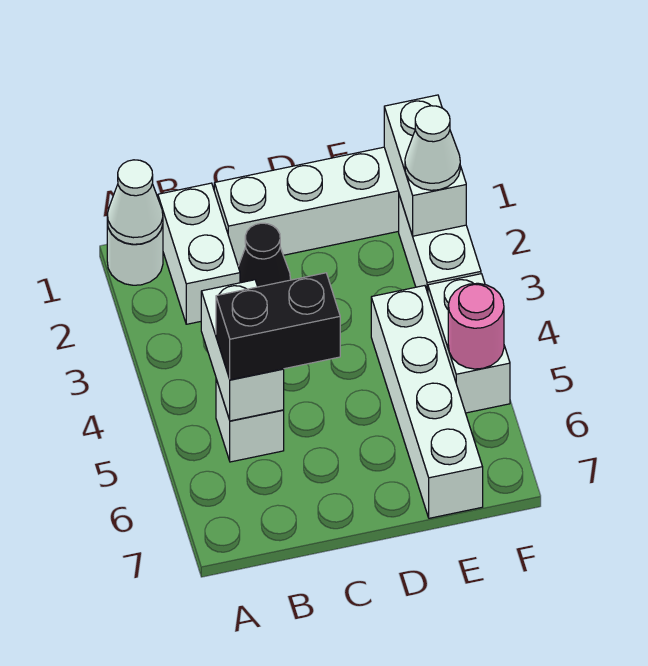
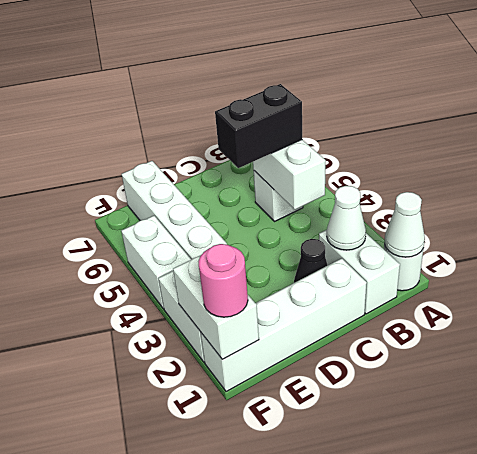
white 1x1 cone [405,106,460,190] -> white 1x1 cone moved to [327,186,366,250]
pink 1x1 round brick [448,283,504,369] -> pink 1x1 round brick moved to [198,244,248,317]

